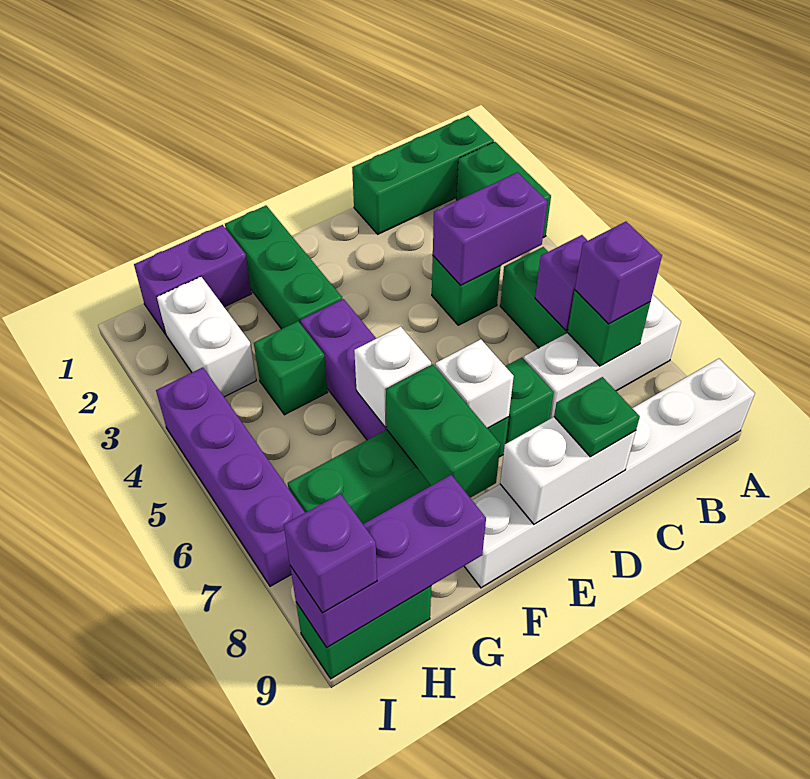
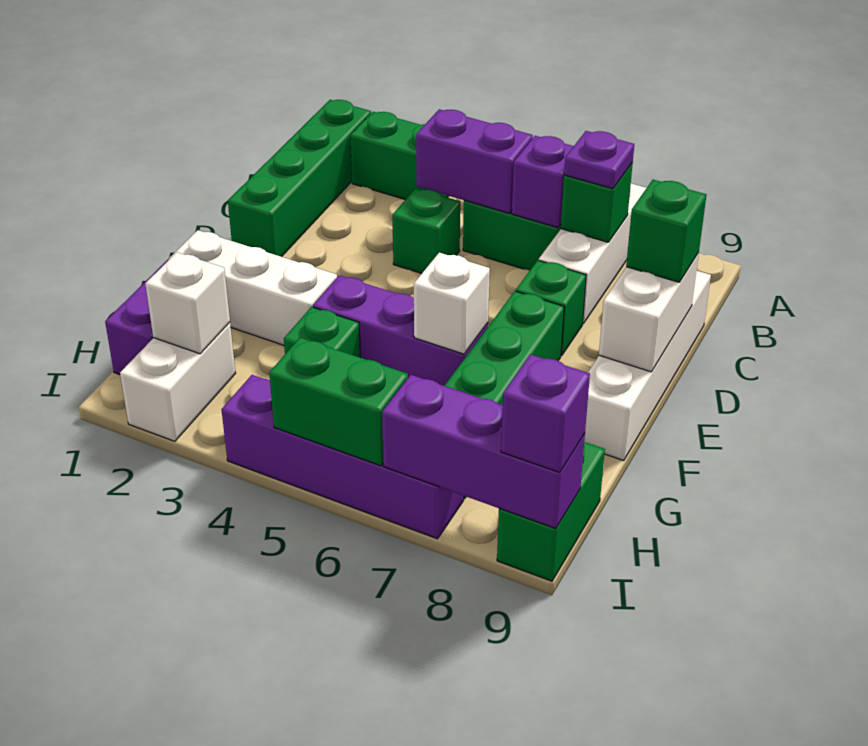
green 1x3 brick [352,116,494,234] -> green 1x4 brick [228,100,371,257]
white 1x6 brick [464,359,755,588] -> white 1x4 brick [584,271,711,461]
purple 1x2 brick [433,172,547,285] -> purple 1x2 brick turned to [416,109,533,213]
purple 1x1 brick [575,222,662,324] -> purple 1x1 plate [564,131,634,189]
green 1x1 plate [554,377,640,457] -> green 1x1 brick [626,180,706,282]
white 1x1 brick [435,339,514,428] -> white 1x1 brick moved to [145,252,230,354]
green 1x3 brick [225,206,342,329] -> white 1x3 brick [169,230,337,345]
green 1x2 brick [386,364,500,498] -> green 1x2 brick moved to [269,338,408,466]
purple 1x3 brick [290,475,486,647] -> purple 1x3 brick turned to [382,375,585,529]
white 1x2 brick [157,277,256,397] -> white 1x2 brick turned to [120,322,236,441]

